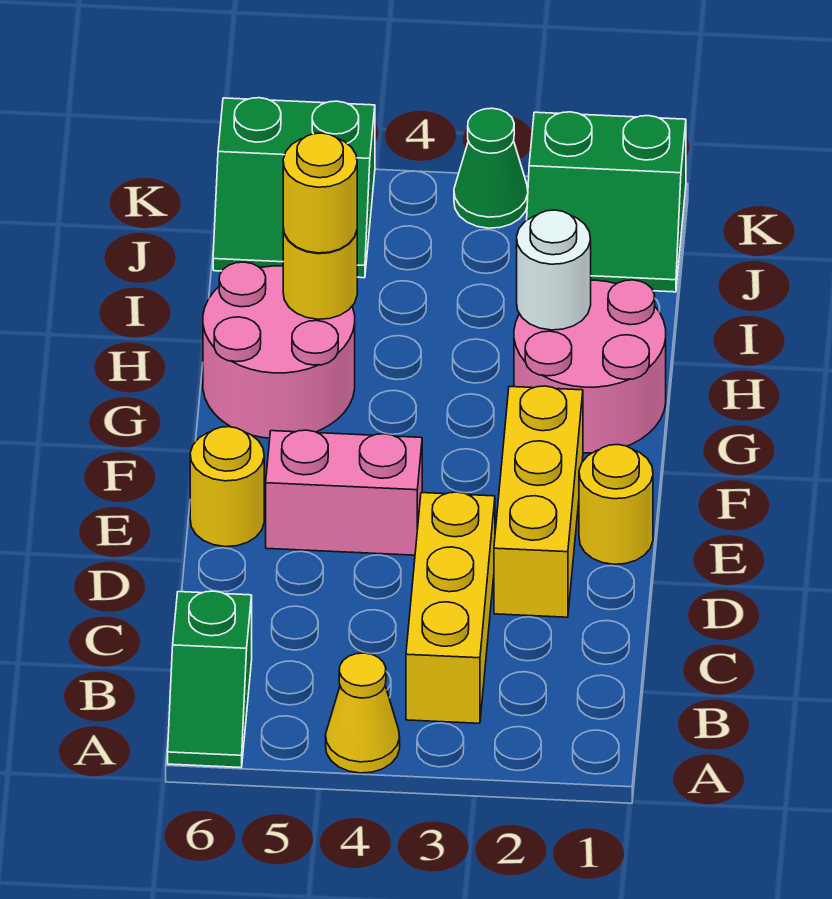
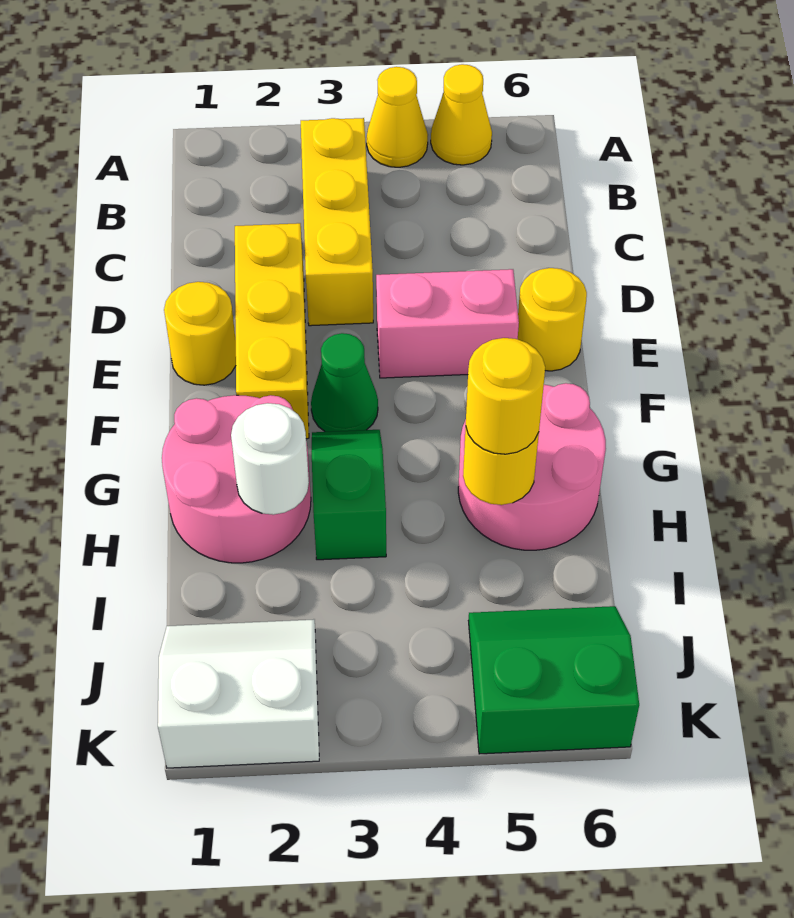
none -> yellow 1x1 cone [431,64,492,165]
green 1x2 slope [168,591,252,768] -> green 1x2 slope moved to [312,430,386,560]
green 2x2 slope [527,112,686,292] -> white 2x2 slope [158,619,319,768]
green 1x1 cone [454,108,528,228] -> green 1x1 cone moved to [311,333,378,432]

